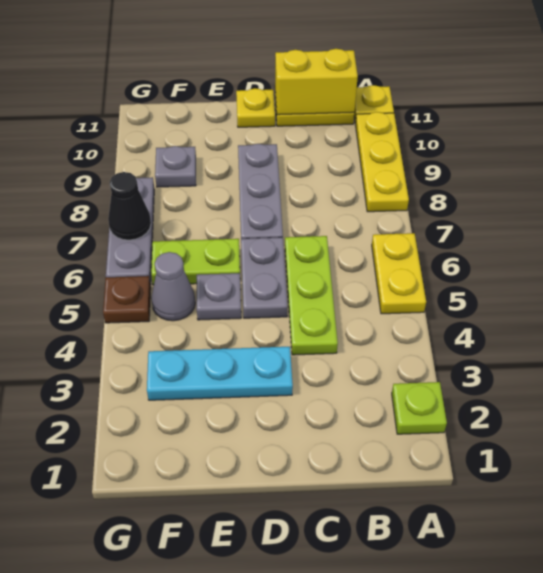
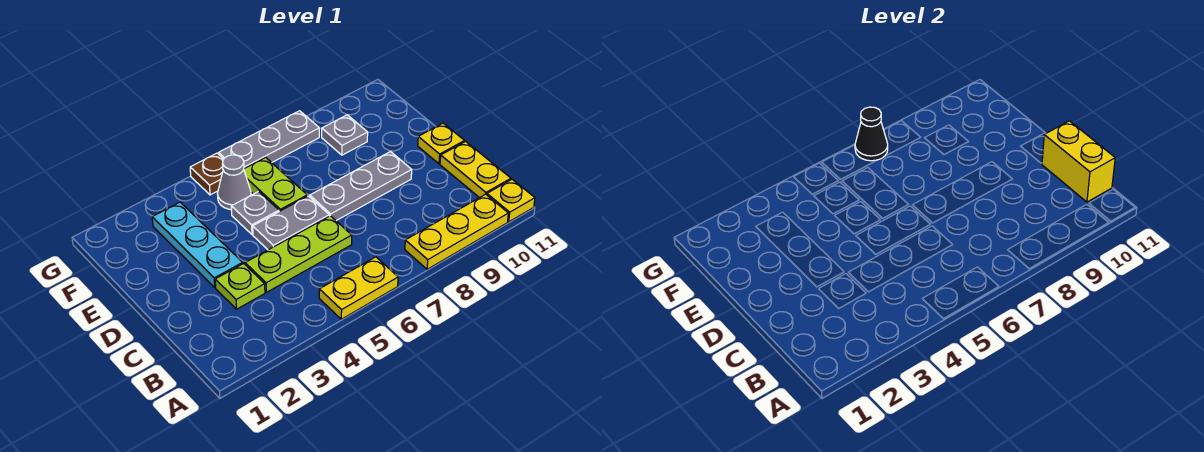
lime 1x1 plate [392,382,447,434] -> lime 1x1 plate moved to [215,264,265,309]

